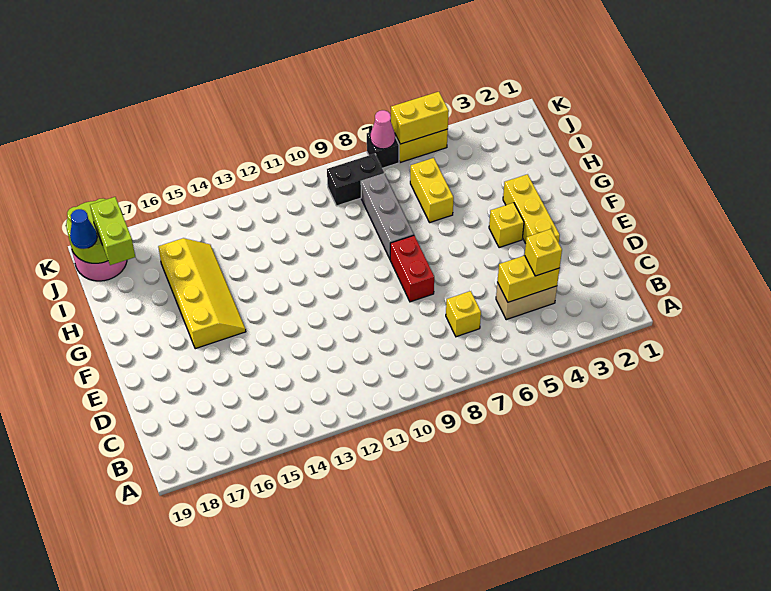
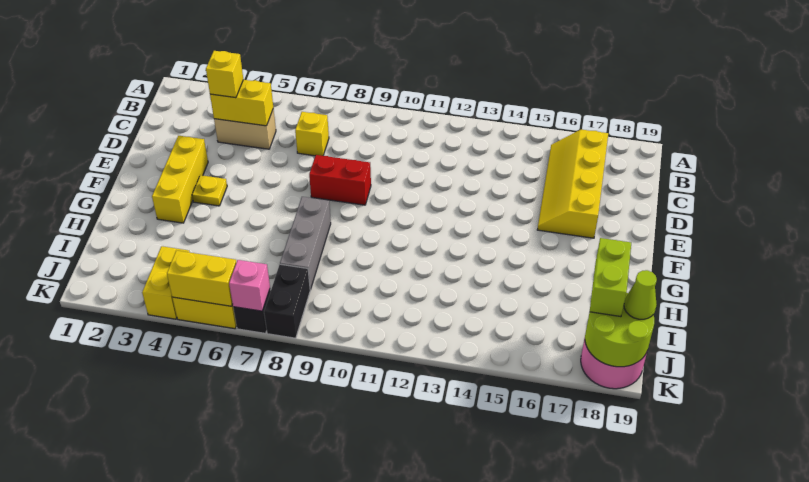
red 1x2 brick [390,236,434,302] -> red 1x2 brick turned to [309,155,371,205]
yellow 1x1 brick [489,203,524,248] -> yellow 1x1 plate [192,175,227,206]
yellow 2x4 slope [158,238,246,349] -> yellow 2x4 slope moved to [537,130,608,238]
yellow 1x2 brick [410,158,454,223] -> yellow 1x2 brick moved to [142,246,189,319]
black 1x2 brick [327,154,384,206] -> black 1x2 brick turned to [264,264,310,338]
blue 1x1 cone [70,209,97,249] -> lime 1x1 cone [624,270,657,319]
pink 1x1 cone [370,110,395,149] -> pink 1x1 brick [229,260,270,311]

